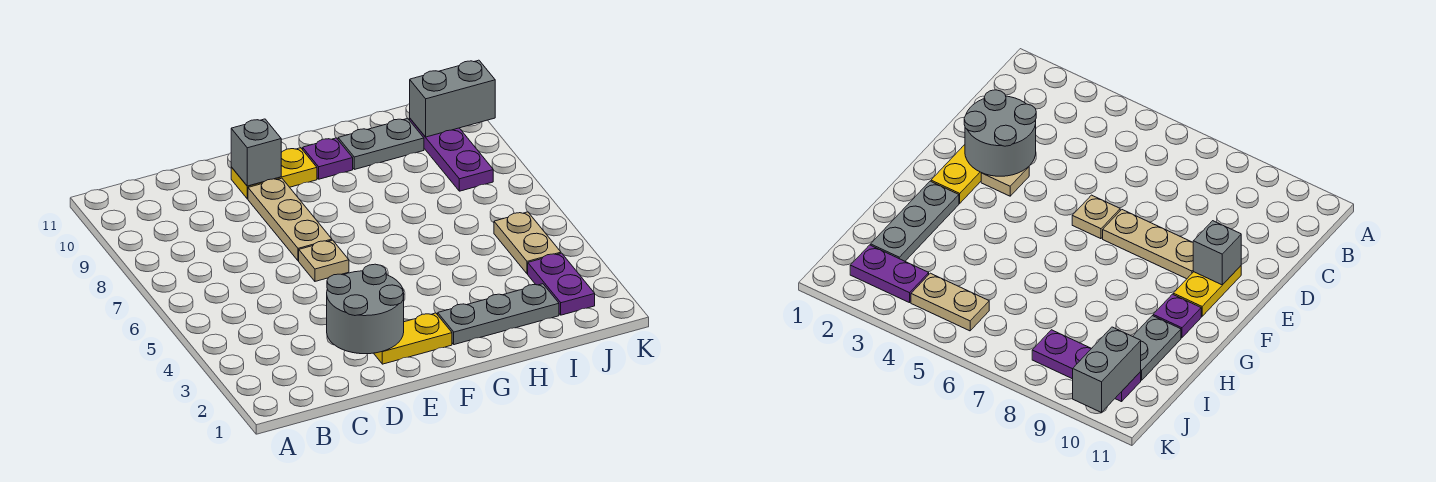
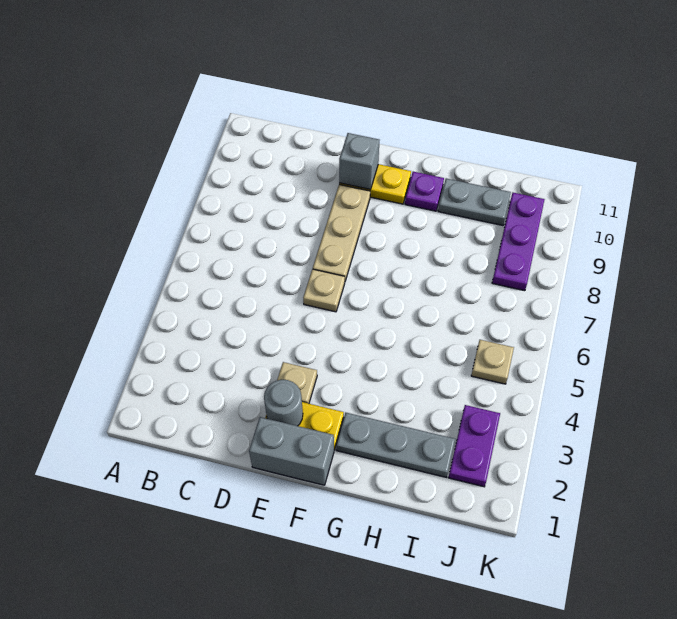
grey 2x2 round brick [327,264,404,354] -> grey 1x1 round brick [264,380,303,426]
tan 1x2 plate [494,212,561,274] -> tan 1x1 plate [471,340,514,384]
grey 1x2 brick [410,60,495,137] -> grey 1x2 brick moved to [249,417,334,485]

